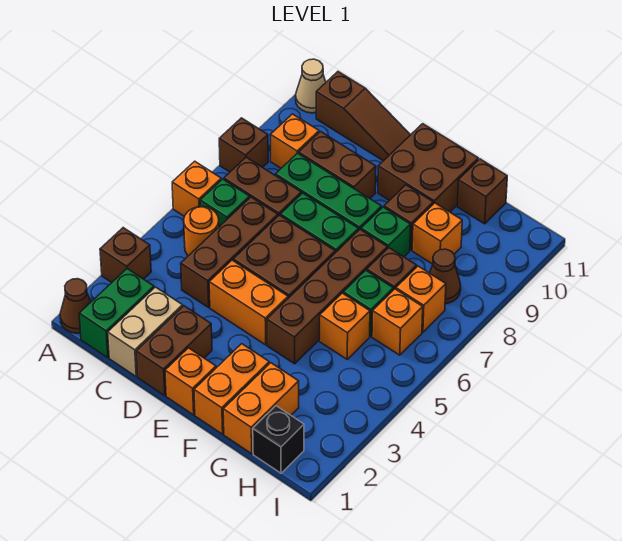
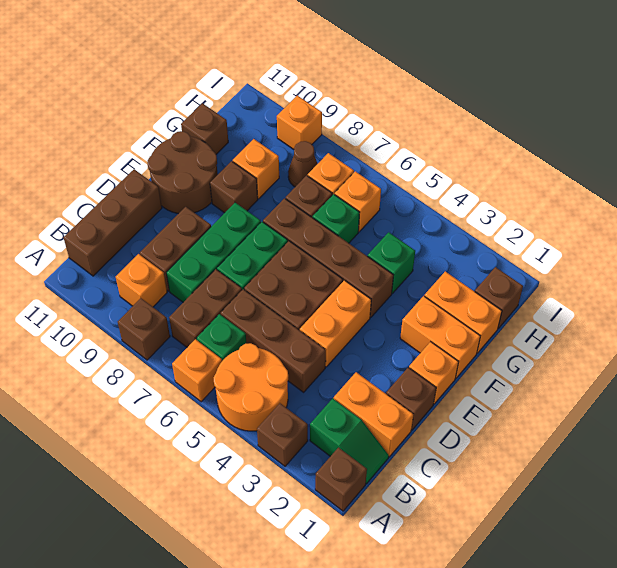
brown 1x1 cone [60,279,91,333] -> brown 1x1 brick [315,448,367,511]
tan 1x1 cone [296,59,326,113] -> none
green 1x2 brick [79,269,154,358] -> green 1x2 slope [310,398,389,484]
orange 1x1 round brick [184,207,219,256] -> orange 2x2 round brick [214,343,288,431]
brown 1x3 slope [316,72,410,161] -> brown 1x3 brick [63,169,162,276]
tan 1x2 brick [108,287,183,376] -> orange 1x2 brick [334,372,414,457]
brown 1x2 brick [136,306,212,396] -> brown 1x1 brick [386,367,436,430]
brown 2x2 brick [378,124,478,212] -> brown 2x2 round brick [148,131,218,214]
green 1x1 brick [361,207,411,257] -> green 1x1 brick moved to [368,232,415,293]
orange 1x1 brick [320,293,370,359] -> orange 1x1 brick moved to [277,96,322,149]
black 1x1 brick [253,406,304,473] -> brown 1x1 brick [475,267,523,328]

